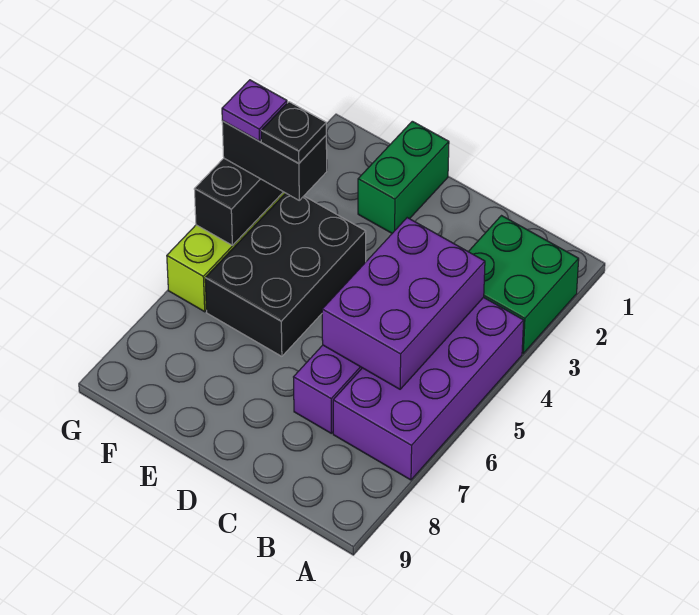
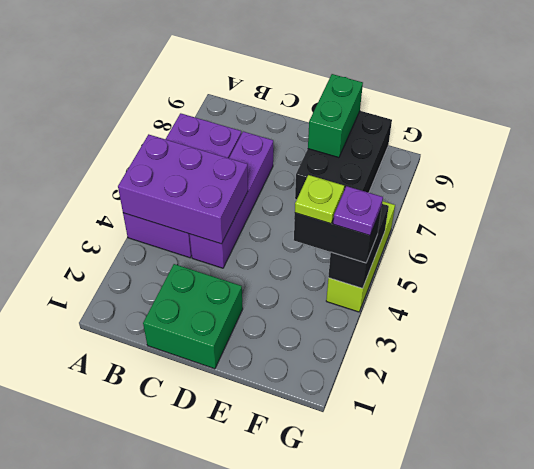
green 2x2 brick [468,216,579,353] -> green 2x2 brick moved to [143,264,243,369]
purple 2x3 brick [322,218,485,389] -> purple 2x3 brick turned to [118,134,248,244]
green 1x2 brick [358,121,449,233] -> green 1x2 brick moved to [308,74,363,158]
black 2x3 brick [205,193,366,356] -> black 2x3 brick moved to [295,111,392,200]
black 1x1 plate [261,102,326,163] -> lime 1x1 plate [295,175,344,224]

